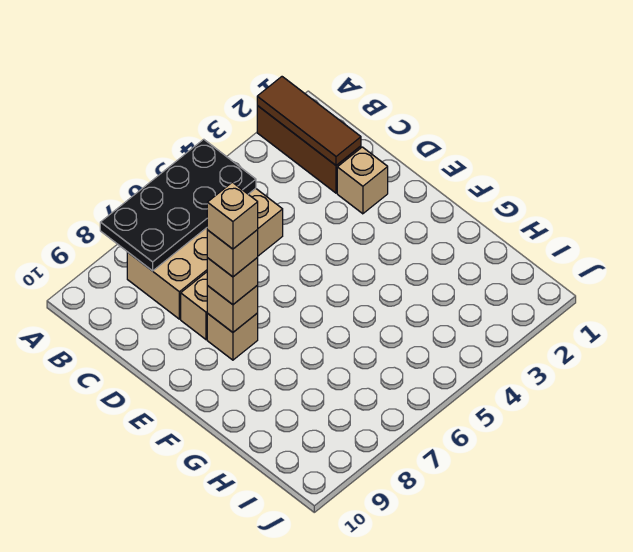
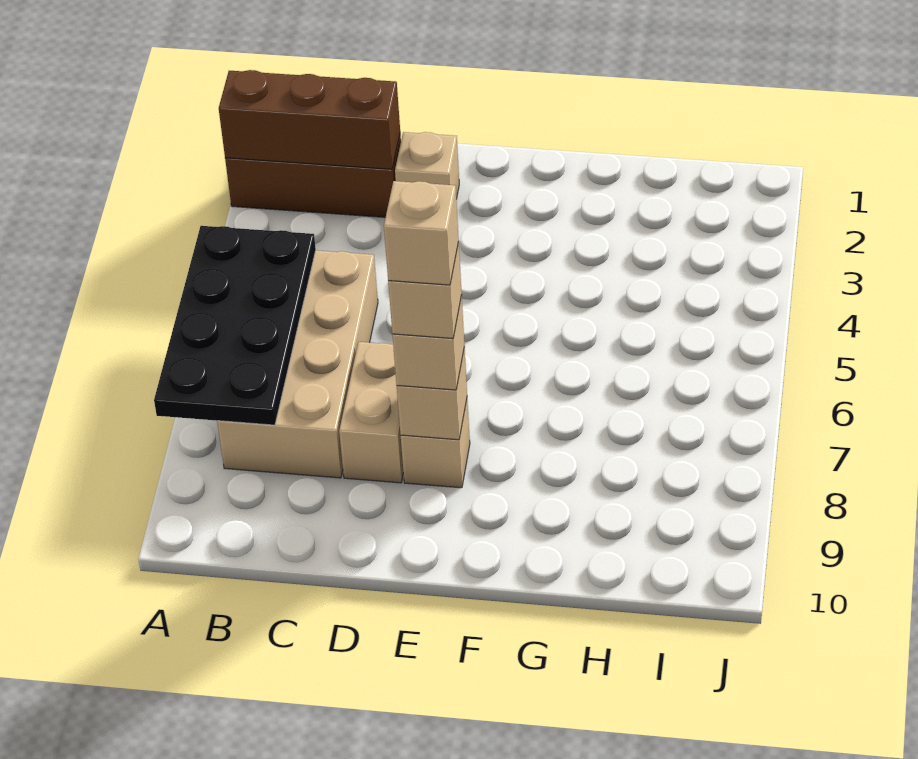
brown 1x3 tile [257,77,361,165] -> brown 1x3 brick [219,70,400,169]

